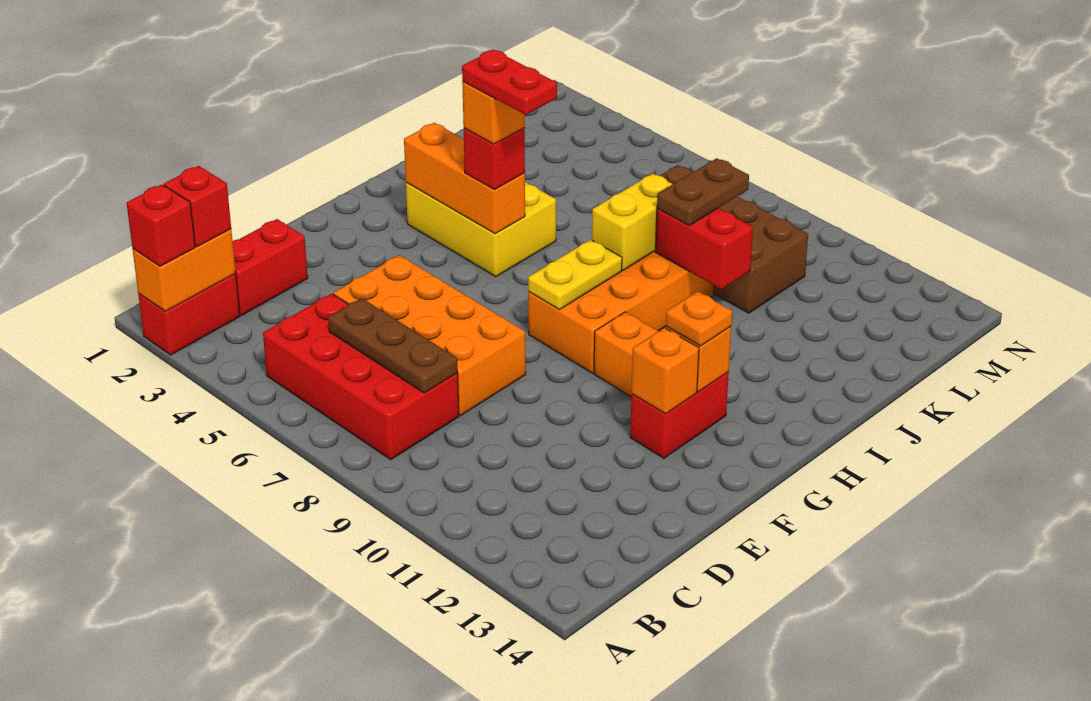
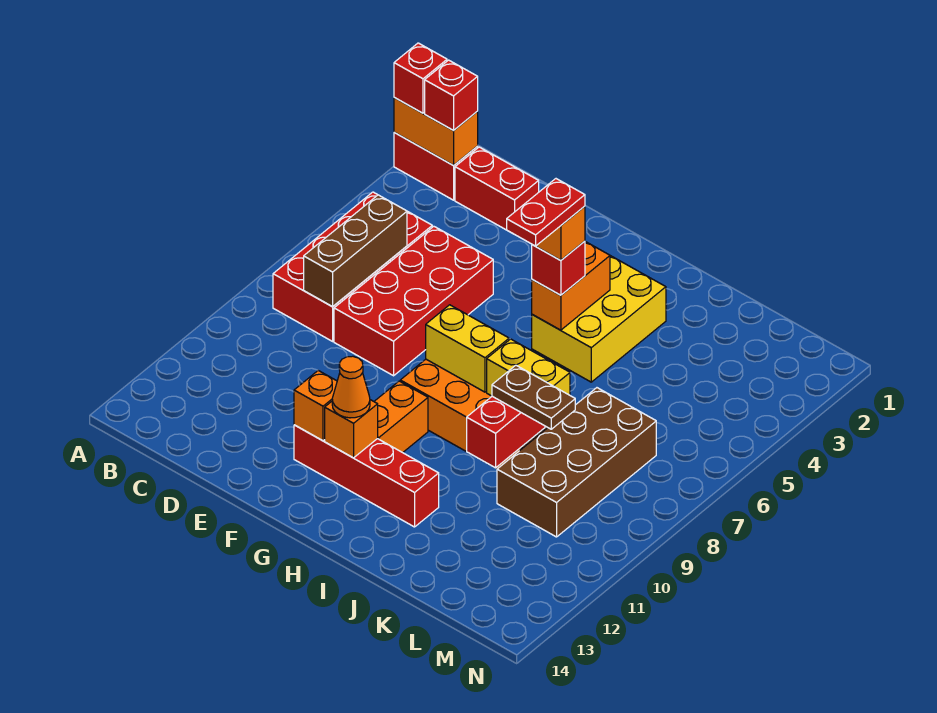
brown 1x3 plate [328,298,457,393] -> brown 1x3 brick [304,195,407,307]
orange 2x4 brick [333,255,526,416] -> red 2x4 brick [334,226,493,376]
red 1x2 brick [630,372,729,458] -> red 1x4 brick [294,425,439,527]
yellow 1x2 plate [528,240,622,309] -> yellow 1x2 brick [426,305,509,392]
orange 1x1 plate [666,291,732,346] -> orange 1x1 cone [332,356,370,418]
orange 1x3 brick [404,123,525,234] -> orange 1x2 brick [532,242,610,330]

